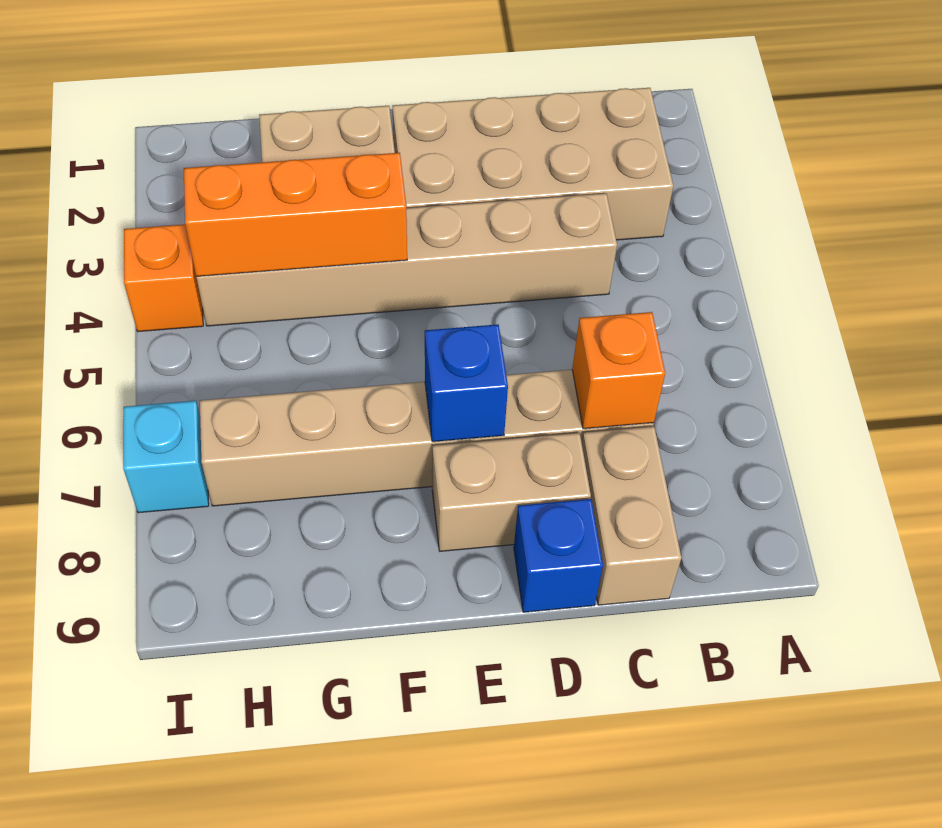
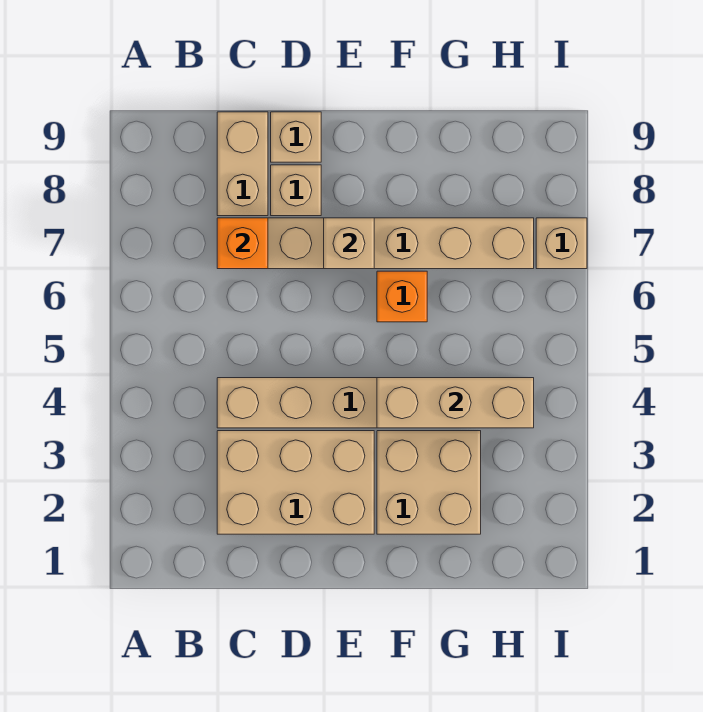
tan 2x4 brick [393,88,673,240] -> tan 2x3 brick [217,431,374,534]
tan 1x2 brick [432,433,591,551] -> tan 1x1 brick [271,165,321,216]
blue 1x1 brick [514,499,603,612] -> tan 1x1 brick [271,112,321,162]
blue 1x1 brick [425,324,508,442] -> tan 1x1 brick [324,218,374,269]
orange 1x3 brick [184,153,407,277] -> tan 1x3 brick [377,378,534,428]
orange 1x1 brick [124,224,203,332] -> orange 1x1 brick moved to [377,271,427,322]
cyan 1x1 brick [123,401,209,513] -> tan 1x1 brick [536,218,587,269]

